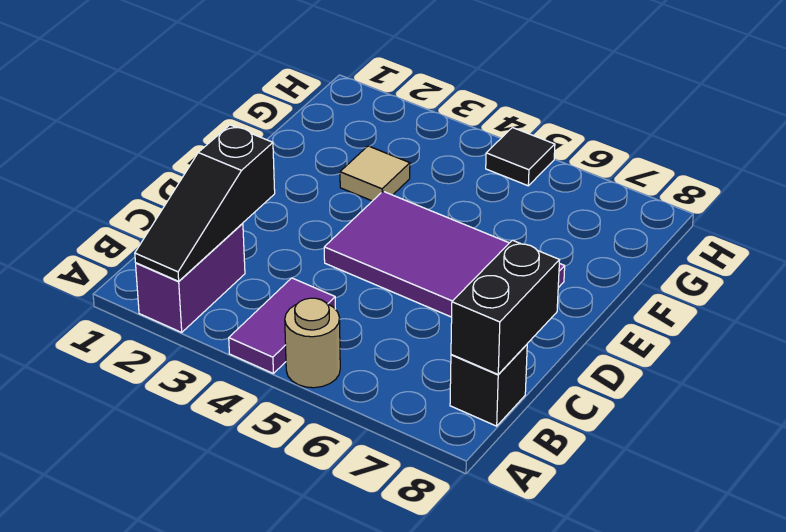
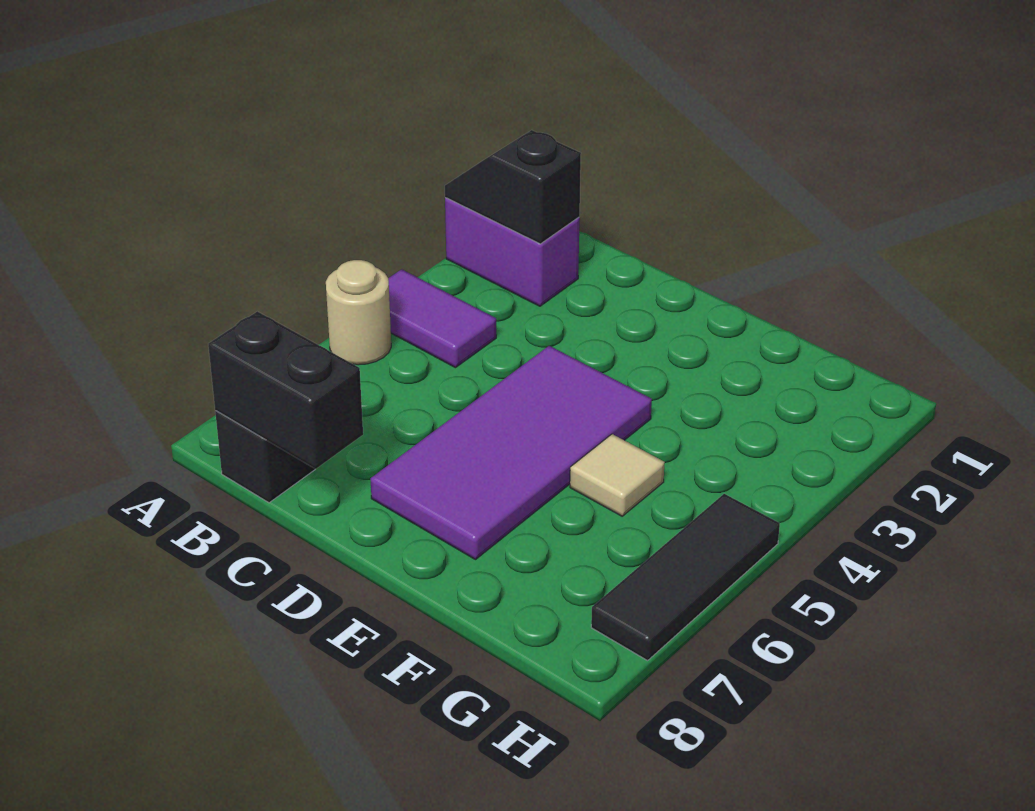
black 1x3 slope [135,125,275,281] -> black 1x2 slope [445,130,581,244]
tan 1x1 tile [340,146,410,201] -> tan 1x1 tile moved to [570,434,665,516]
black 1x1 tile [486,128,555,186] -> black 1x3 tile [591,494,780,661]

